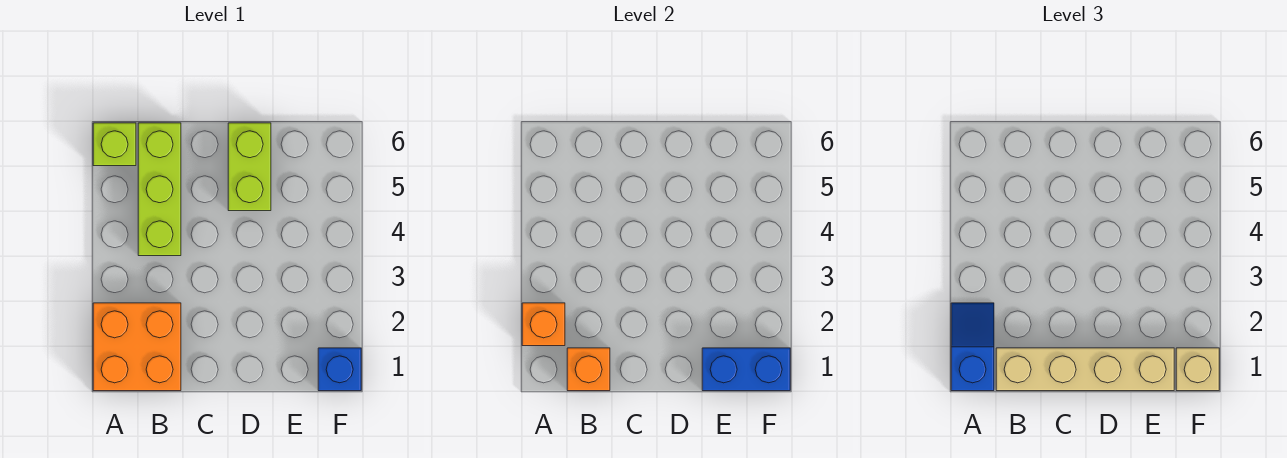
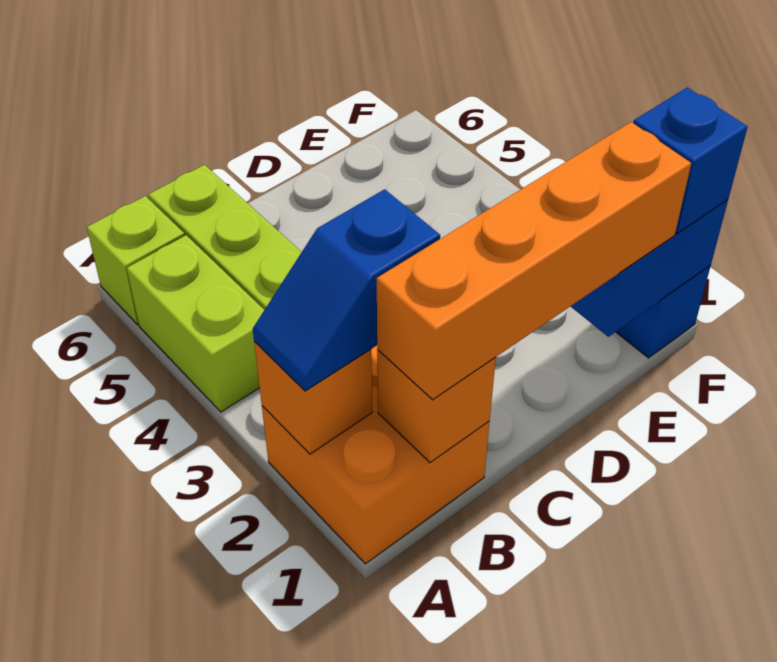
blue 1x2 slope [951,303,994,391] -> blue 1x2 slope turned to [253,189,440,391]
tan 1x4 brick [996,348,1174,391] -> orange 1x4 brick [377,122,691,400]
lime 1x2 brick [228,123,271,211] -> lime 1x2 brick moved to [127,235,264,412]
tan 1x1 brick [1176,348,1219,391] -> blue 1x1 brick [633,87,748,233]

